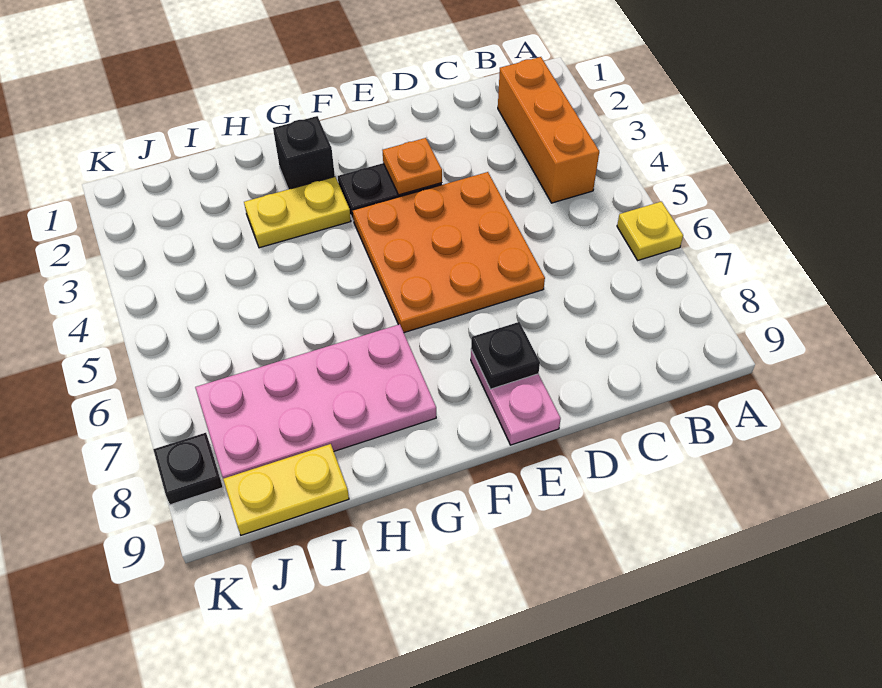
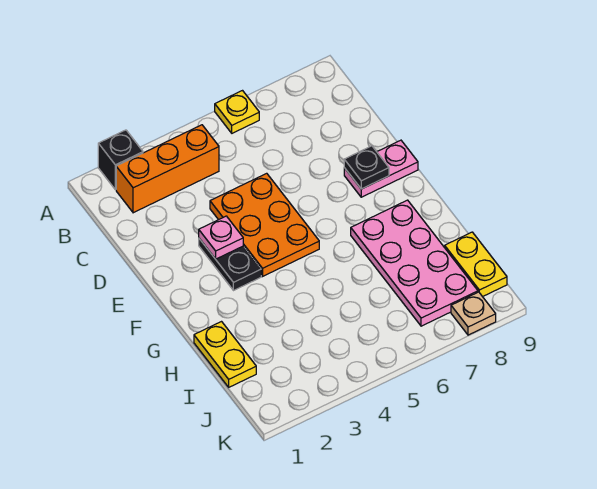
orange 3x3 plate [353,172,545,333] -> orange 2x3 plate [210,173,319,276]
orange 1x1 plate [383,138,442,195] -> pink 1x1 plate [199,216,243,259]
black 1x1 brick [273,116,335,189] -> black 1x1 brick moved to [98,130,143,190]
yellow 1x2 plate [244,177,351,248] -> yellow 1x2 plate moved to [194,322,256,387]
black 1x1 plate [153,433,223,505] -> tan 1x1 plate [451,292,496,335]

